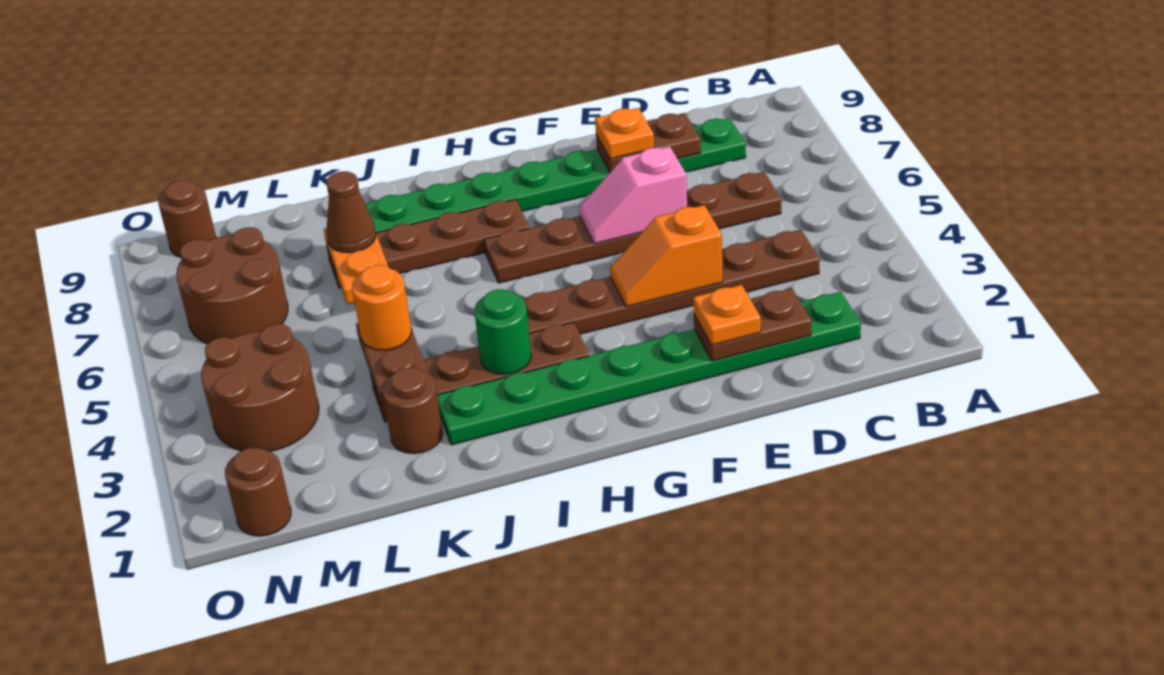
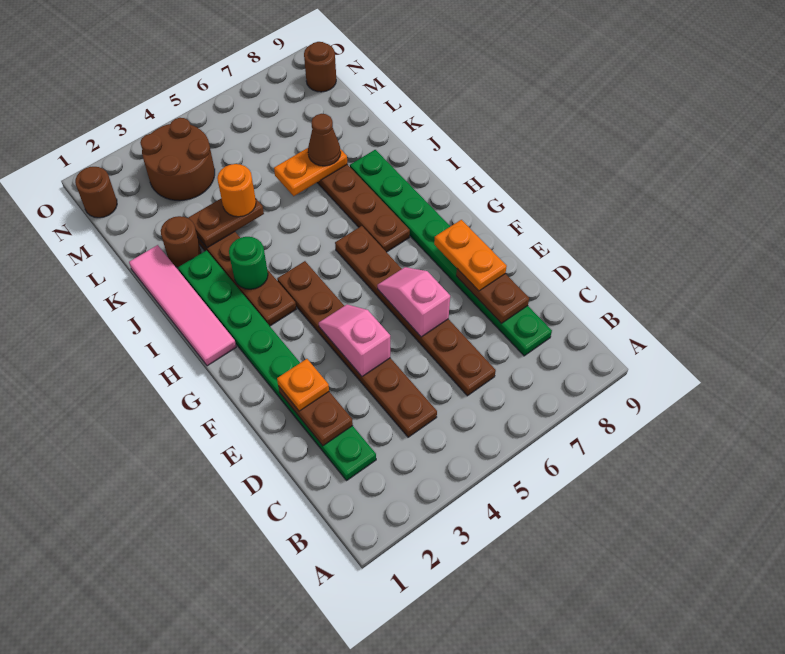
orange 1x2 slope [610,205,723,307] -> pink 1x2 slope [319,305,390,376]
orange 1x1 plate [595,108,654,159] -> orange 1x2 plate [434,220,507,291]
none -> pink 1x4 tile [129,245,236,366]
brown 2x2 round brick [176,227,288,344] -> none

